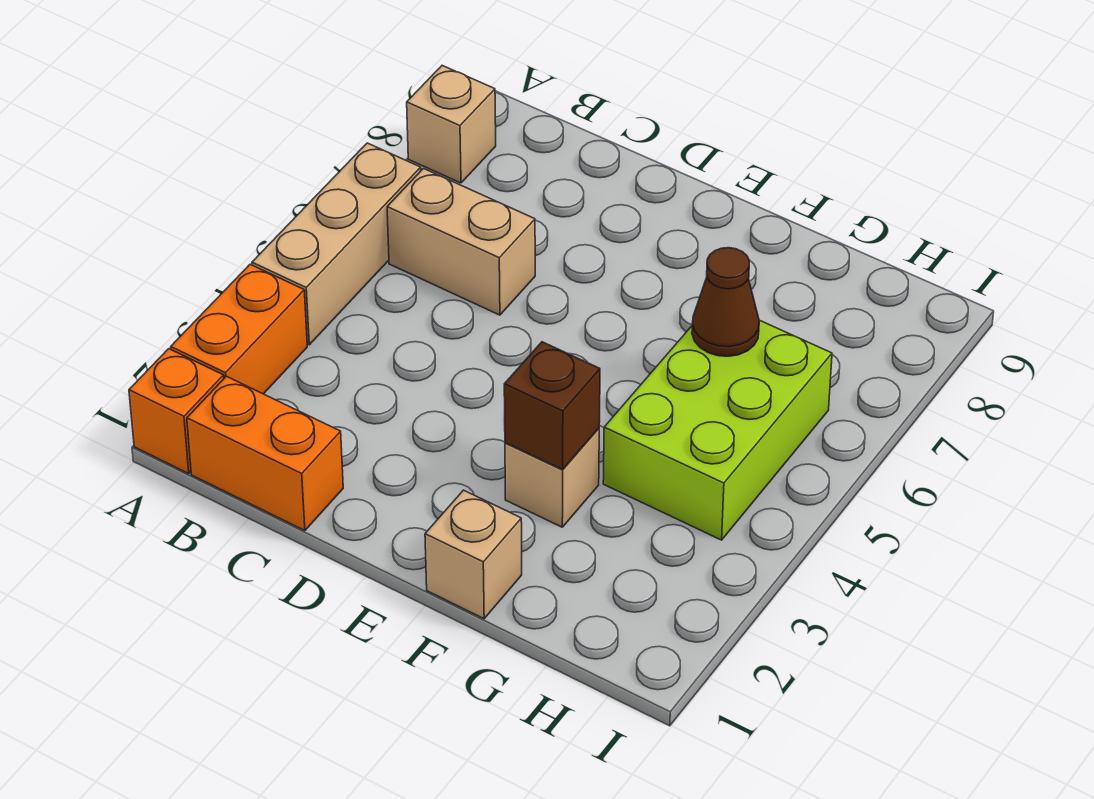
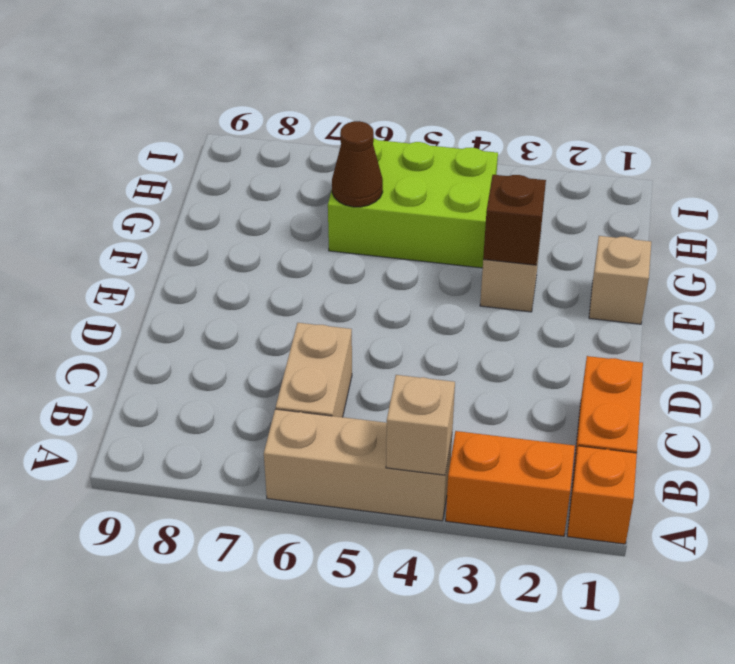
tan 1x1 brick [407,66,496,183] -> tan 1x1 brick moved to [386,375,455,475]

